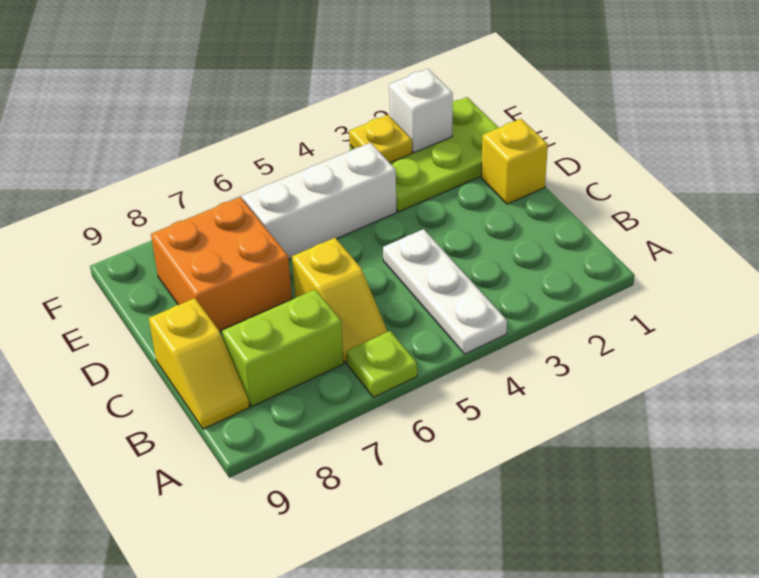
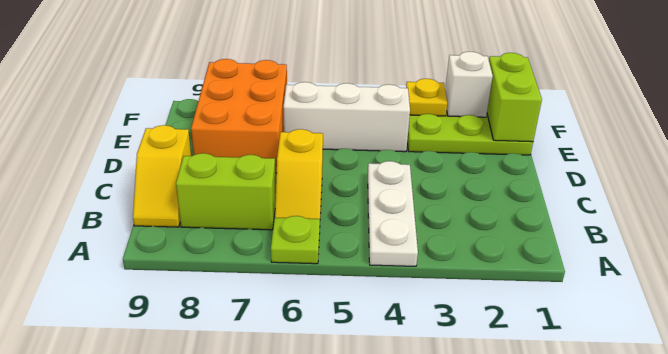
yellow 1x1 brick [481,119,548,204] -> none
orange 2x2 brick [151,197,292,331] -> orange 2x3 brick [191,59,287,173]
none -> lime 1x2 brick [487,53,542,142]

